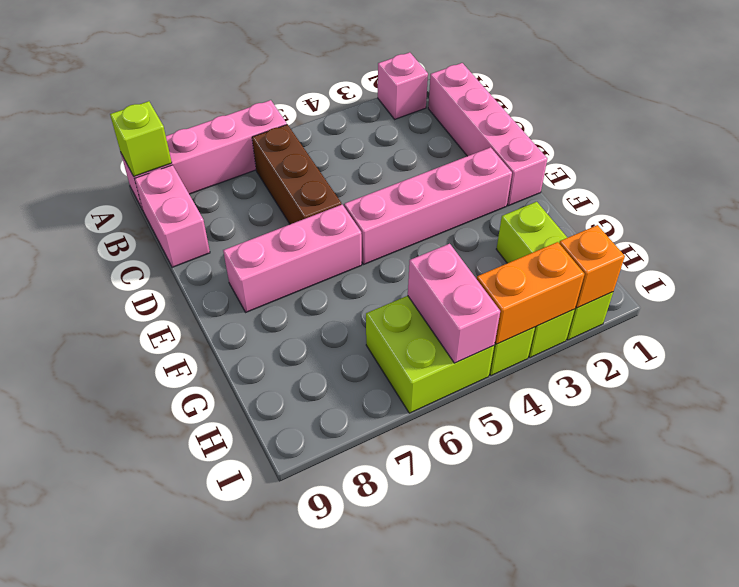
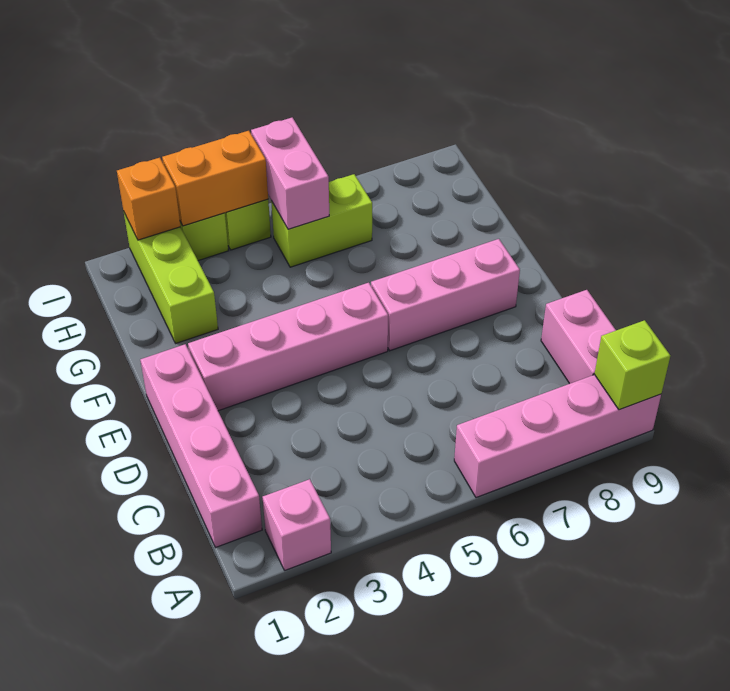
brown 1x3 brick [252,124,342,224] -> none
lime 2x2 brick [366,296,494,413] -> lime 1x2 brick [271,174,372,267]

